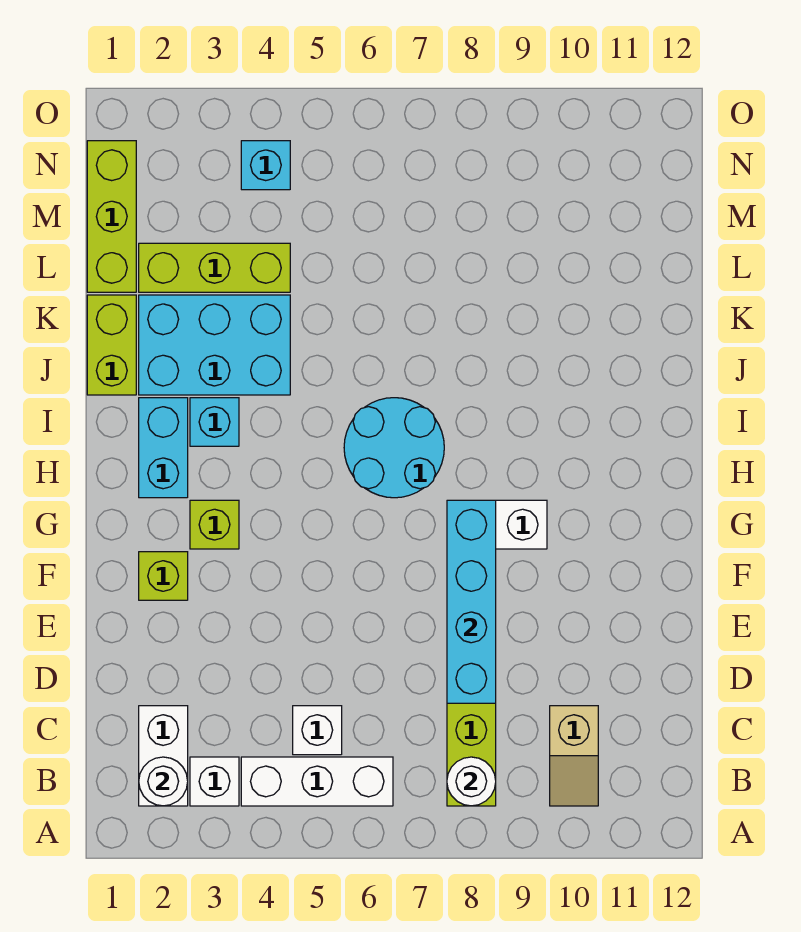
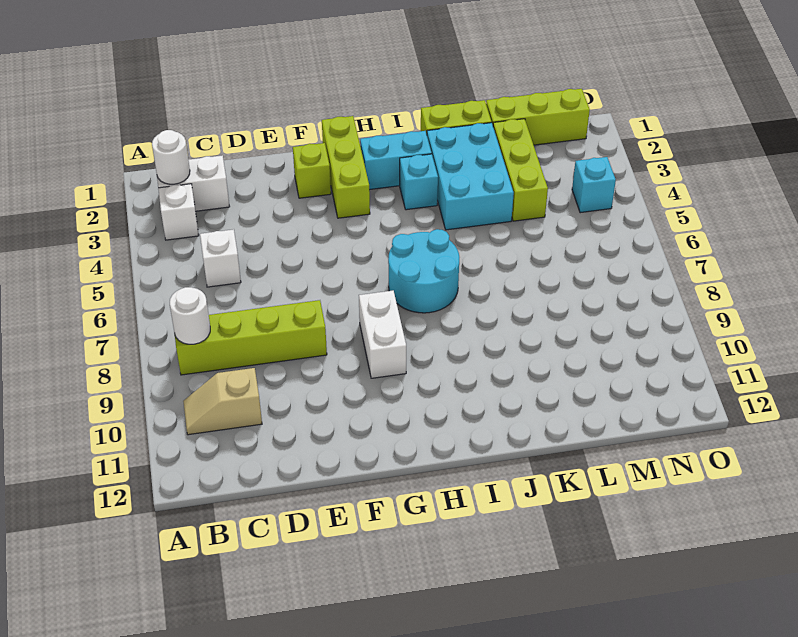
white 1x3 brick [241,757,393,806] -> none
cyan 1x4 brick [447,500,496,703] -> none
lime 1x1 brick [190,500,239,549] -> lime 1x3 brick [322,116,370,218]

